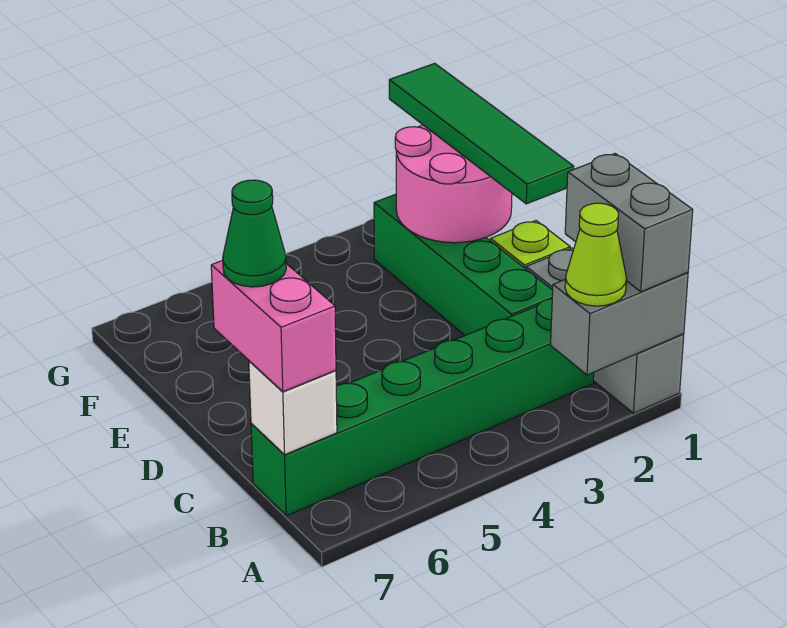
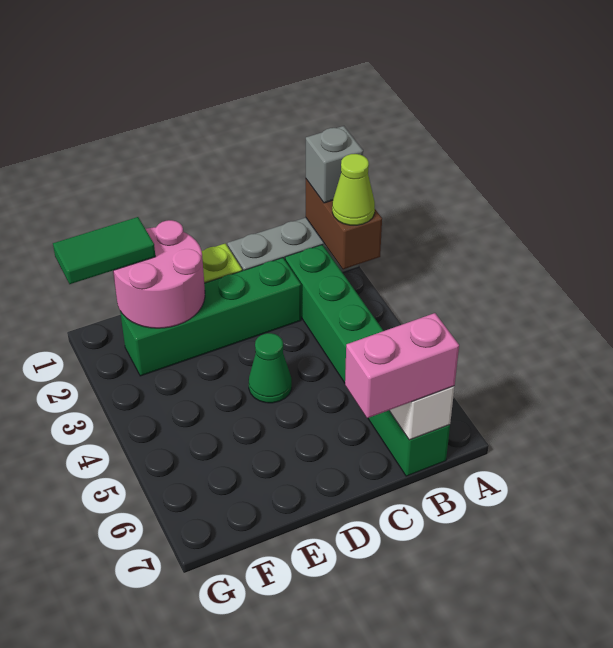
grey 1x2 brick [551,272,688,375] -> brown 1x2 brick [306,179,382,269]
grey 1x2 brick [565,154,693,292] -> grey 1x1 brick [306,126,363,203]
green 1x1 cone [223,180,286,287] -> green 1x1 cone moved to [249,333,292,403]
green 1x4 tile [389,63,574,204] -> green 1x2 tile [53,217,155,284]

